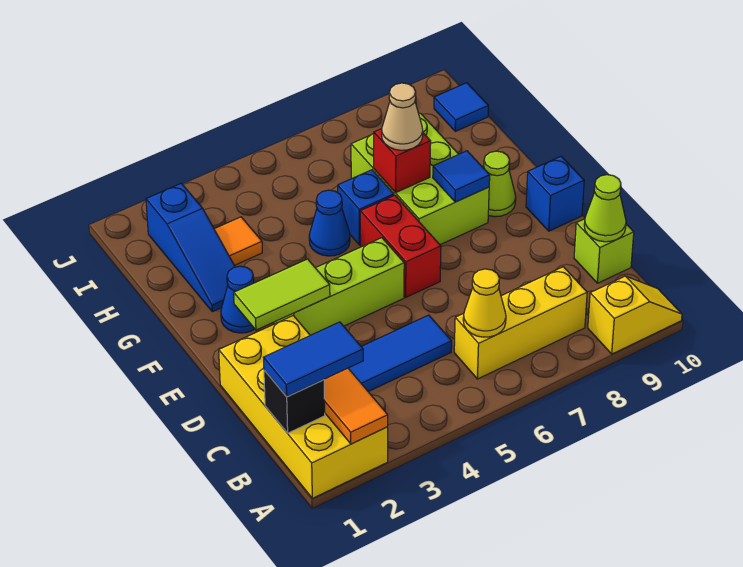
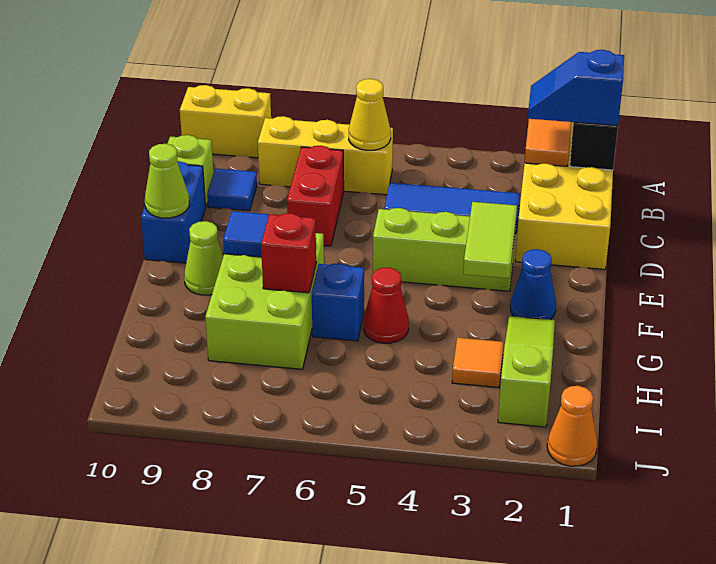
yellow 1x2 slope [588,276,682,354] -> yellow 1x2 brick [180,85,271,158]
blue 1x2 tile [264,322,363,397] -> blue 1x2 slope [528,50,624,126]
lime 1x1 cone [584,175,626,242] -> lime 1x1 cone moved to [145,144,189,218]
lime 1x2 tile [234,259,330,330] -> lime 1x2 tile turned to [463,202,517,278]
red 1x2 brick [360,195,441,297] -> red 1x2 brick moved to [287,146,344,246]
blue 1x1 brick [526,156,584,231] -> blue 1x2 brick [141,161,206,263]
blue 1x3 slope [146,183,235,312] -> lime 1x3 slope [498,316,555,427]
blue 1x1 cone [309,190,350,256] -> red 1x1 cone [363,267,409,343]
tan 1x1 cone [382,83,423,150] -> none
blue 1x1 tile [434,83,488,131] -> blue 1x1 tile moved to [207,169,257,211]
none -> orange 1x1 cone [547,386,597,466]

